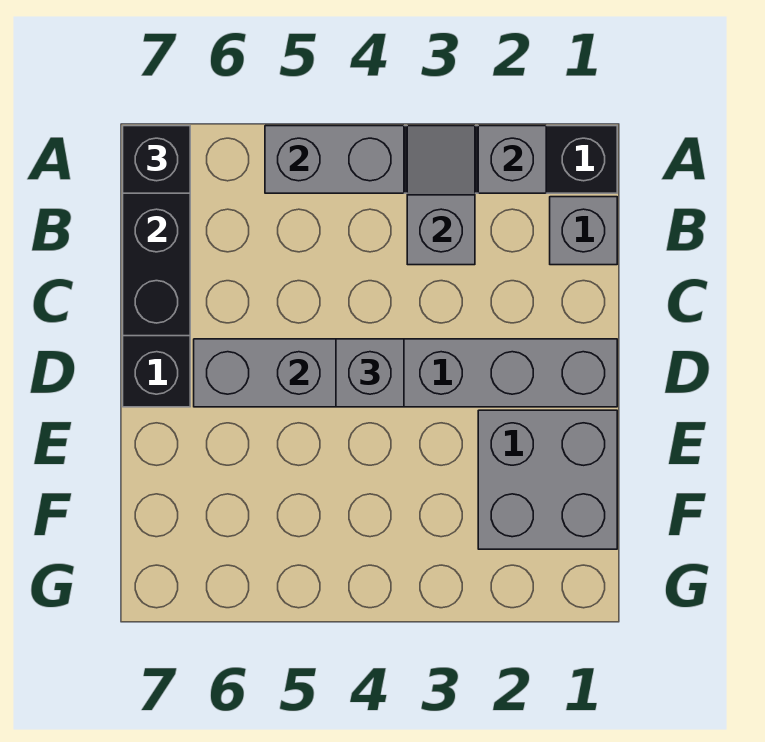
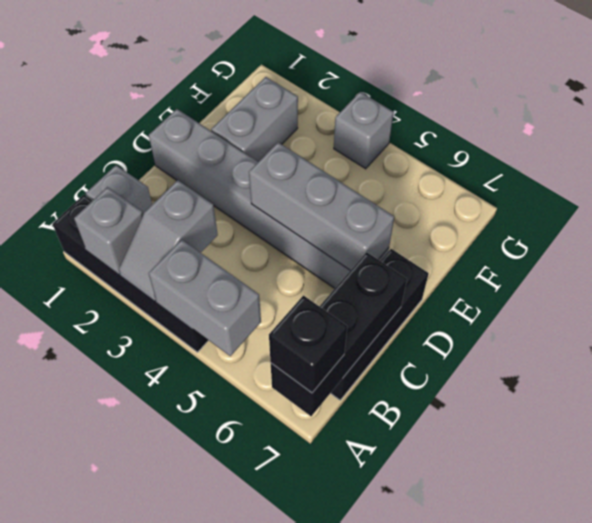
grey 1x1 brick [336,339,404,407] -> grey 1x1 brick moved to [334,92,394,169]
grey 2x2 brick [478,410,617,549] -> grey 1x2 brick [211,77,298,162]

